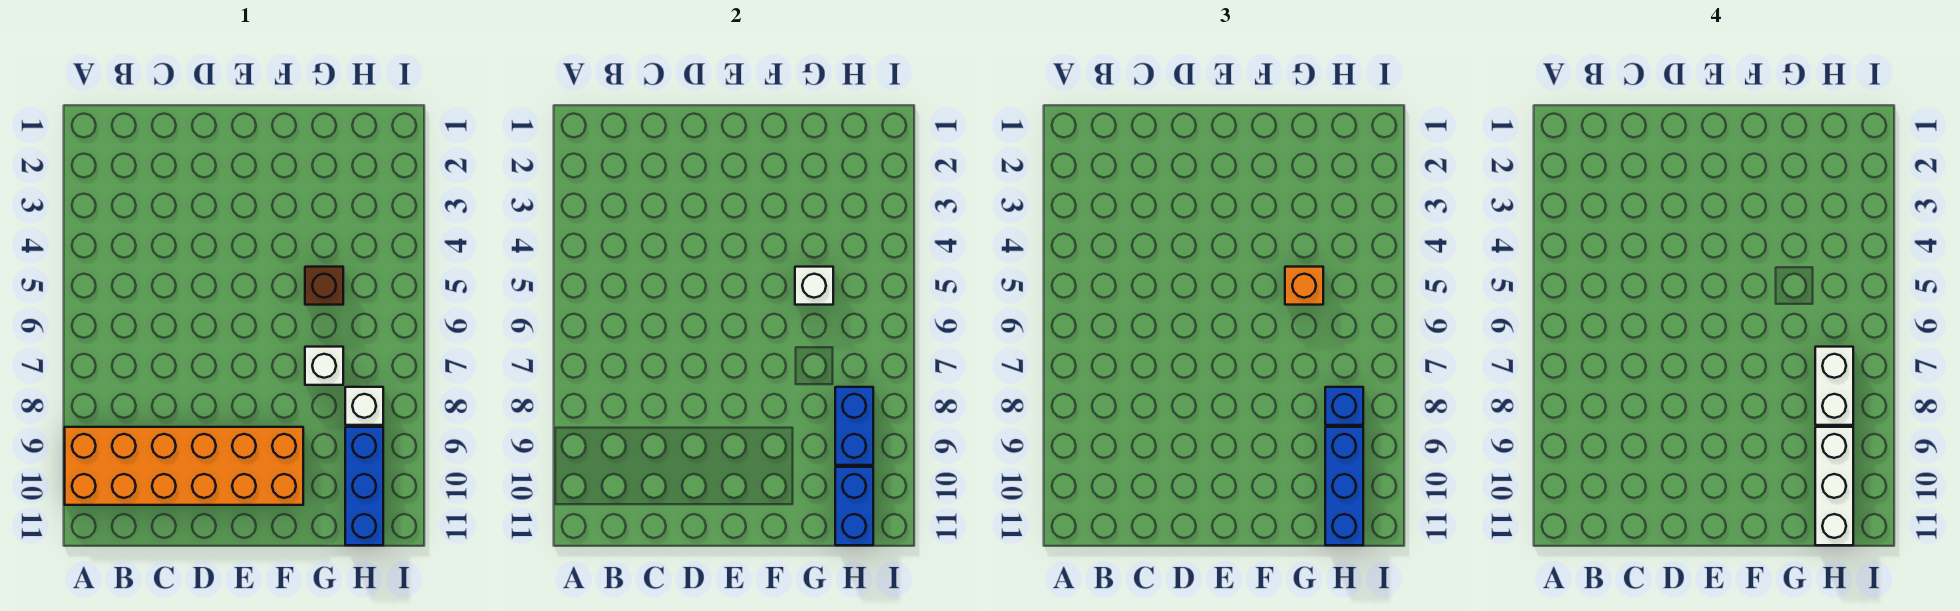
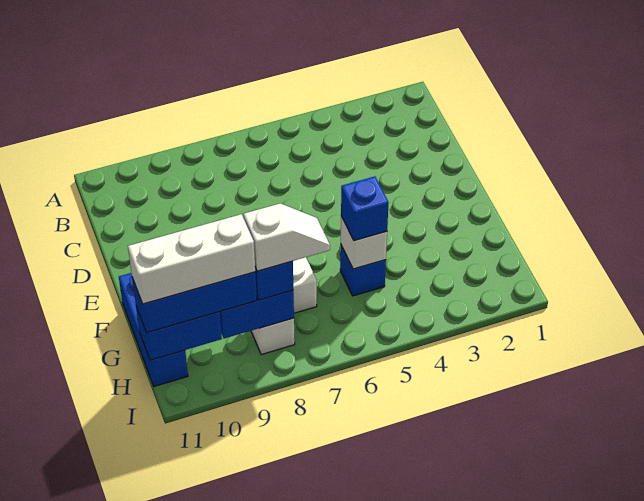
orange 2x6 brick [65,427,303,505] -> none
brown 1x1 brick [305,267,343,305] -> blue 1x1 brick [340,245,386,296]
orange 1x1 brick [1285,267,1323,305] -> blue 1x1 brick [341,176,389,241]
white 1x2 brick [1815,347,1853,425] -> white 1x2 slope [244,204,330,271]
blue 1x3 brick [345,427,383,545] -> blue 1x3 brick turned to [119,273,188,386]

